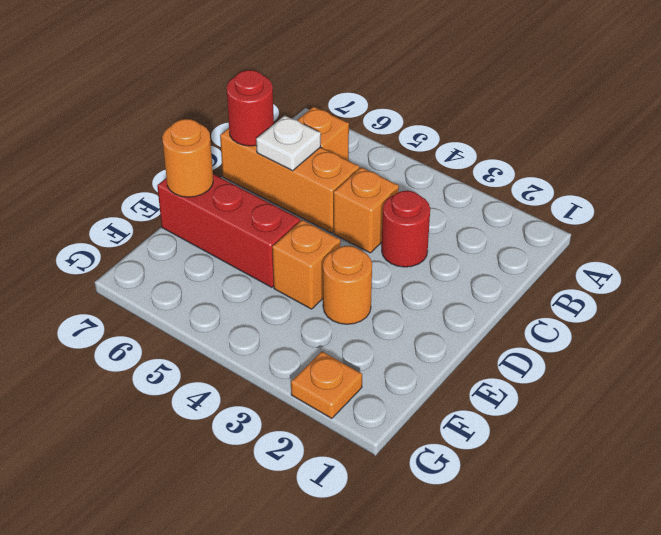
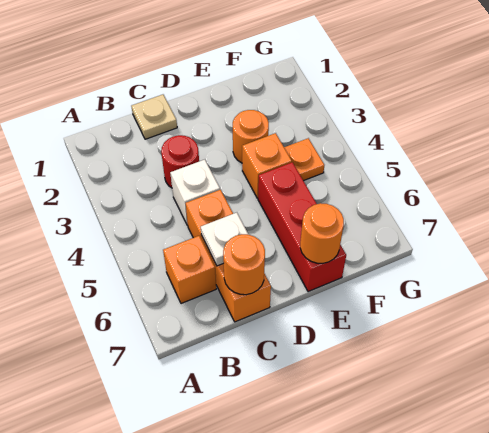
none -> tan 1x1 plate [131,95,177,139]
orange 1x1 brick [333,167,399,253] -> white 1x1 brick [170,160,220,225]
red 1x1 round brick [227,70,274,146] -> orange 1x1 round brick [223,234,265,295]
orange 1x1 plate [291,352,362,419] -> orange 1x1 plate moved to [284,138,324,181]

